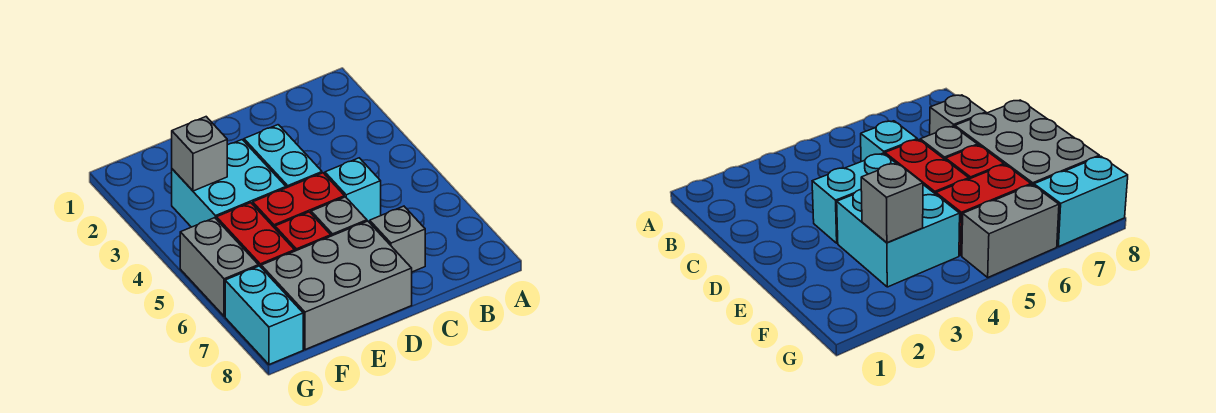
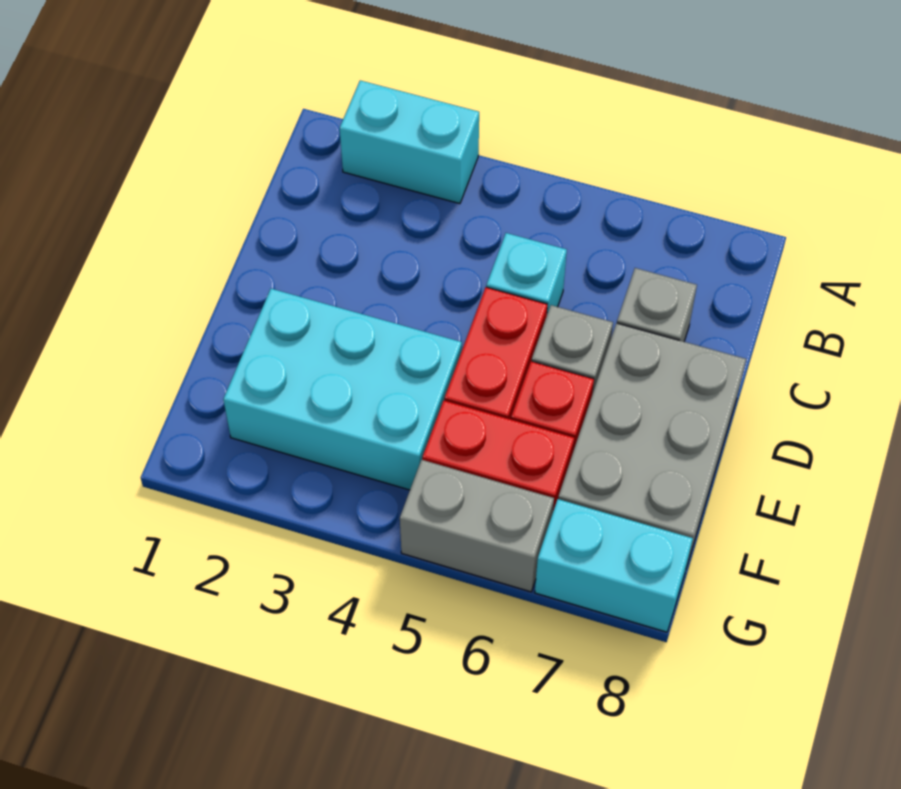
cyan 1x2 brick [244,125,322,188] -> cyan 1x2 brick moved to [340,80,479,204]
cyan 2x2 brick [172,140,286,227] -> cyan 2x3 brick [223,289,462,490]
grey 1x1 brick [172,117,227,191] -> none

